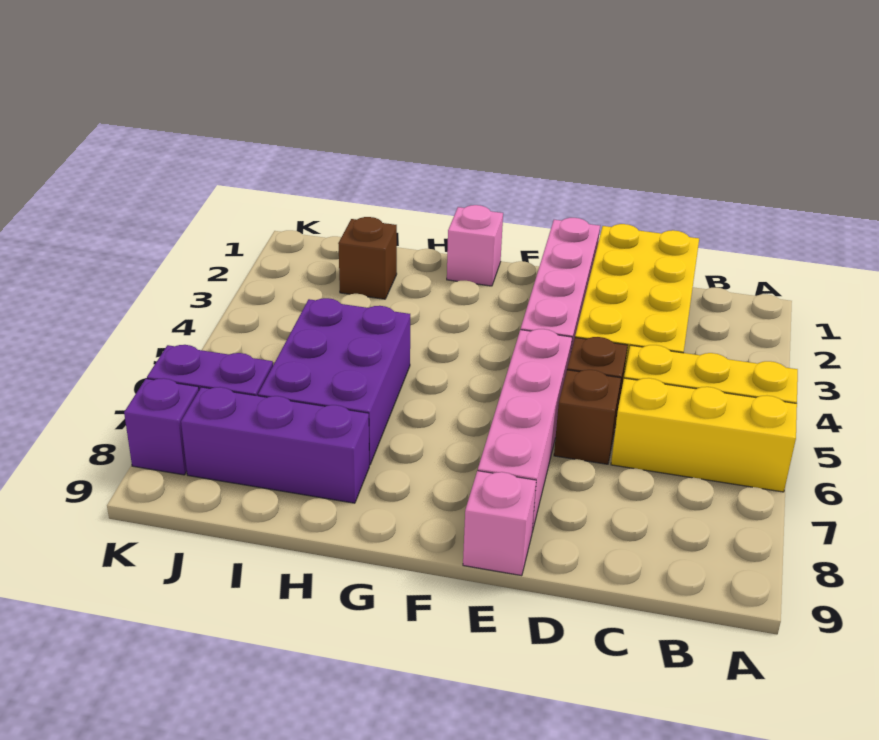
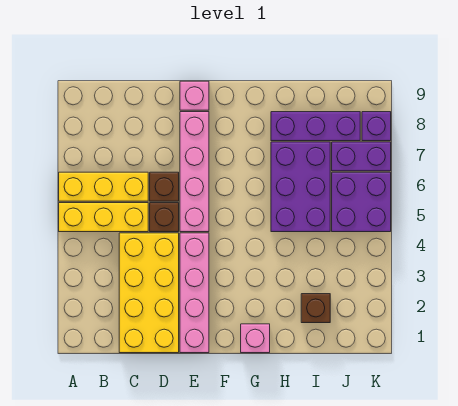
none -> purple 2x2 brick [332,172,391,232]

